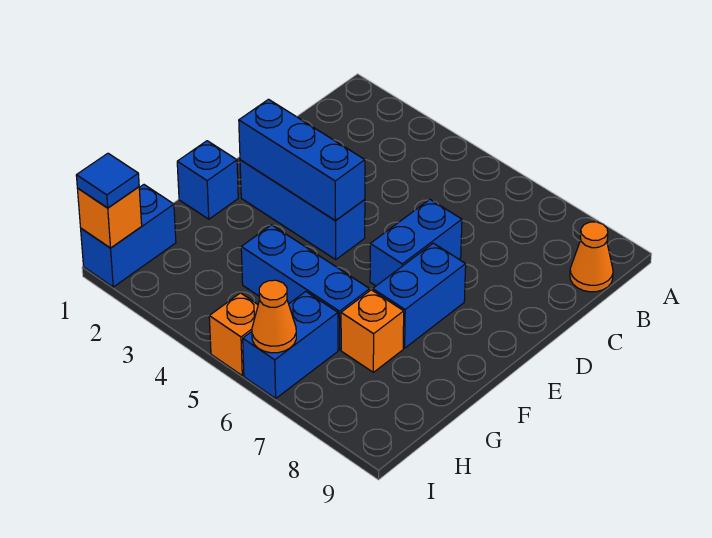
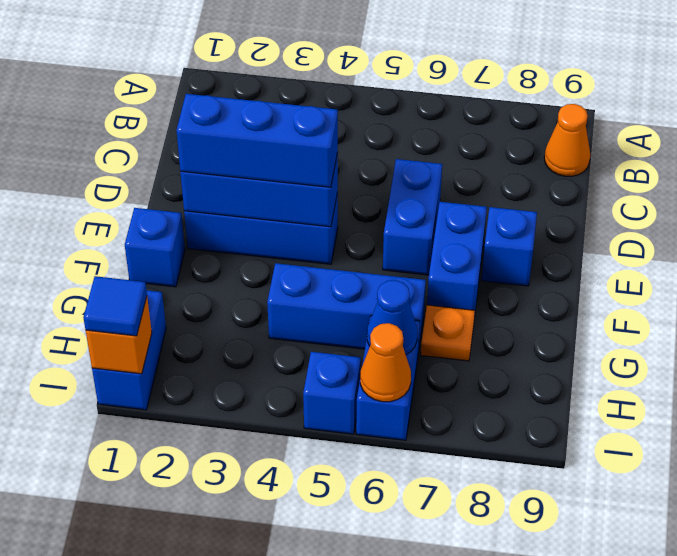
none -> blue 1x3 brick [176,94,338,187]
none -> blue 1x1 brick [481,207,537,286]
orange 1x1 brick [341,290,404,372] -> orange 1x1 plate [421,305,475,361]
none -> blue 1x1 cone [367,280,417,354]
orange 1x1 brick [209,293,258,376] -> blue 1x1 brick [303,352,361,434]

